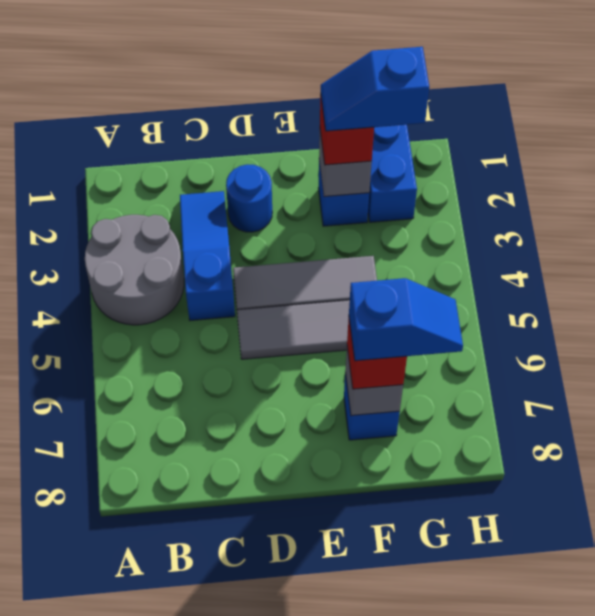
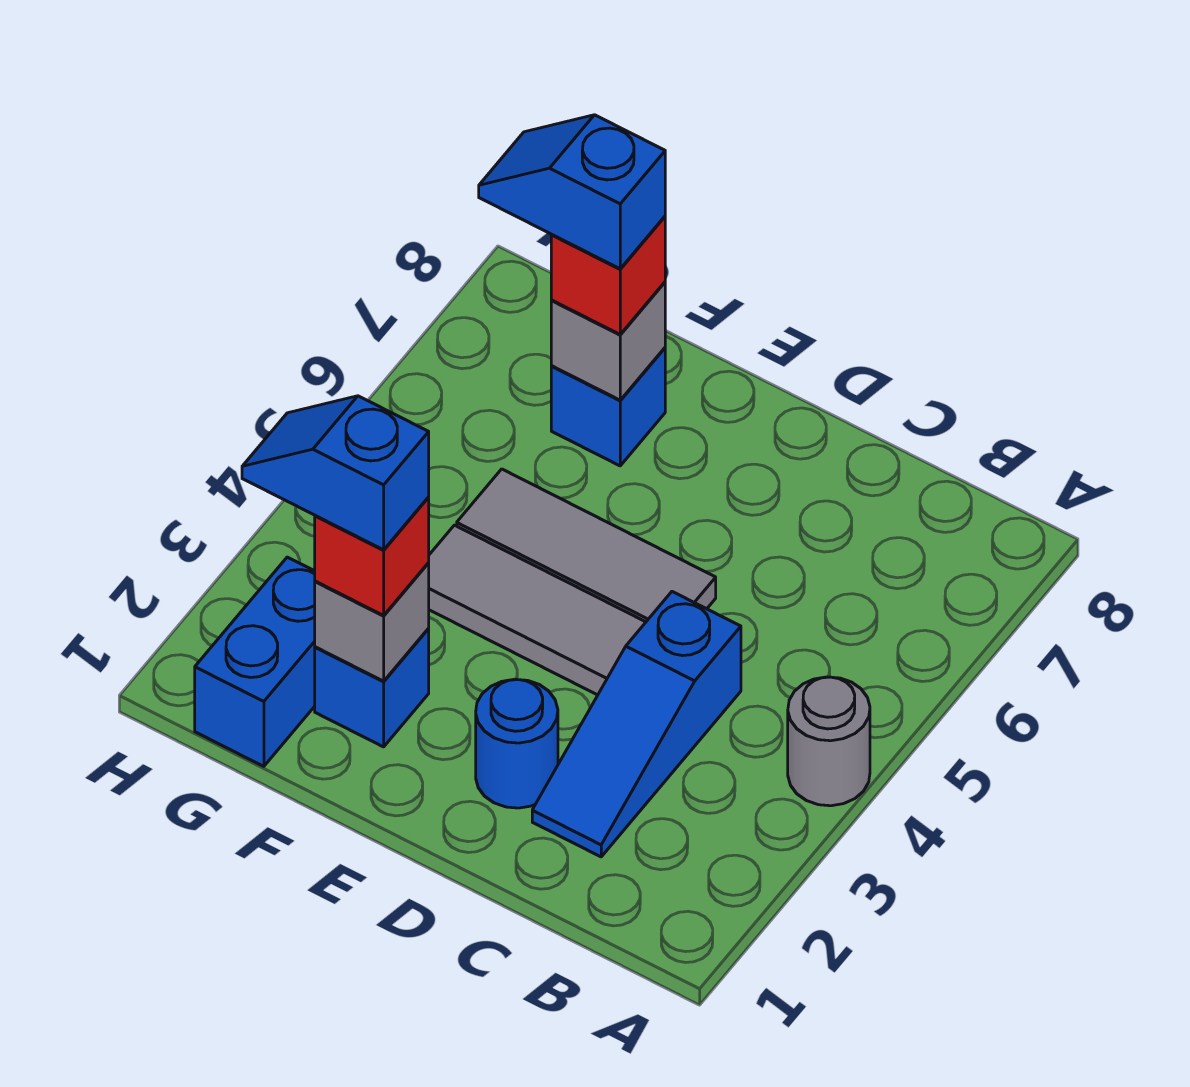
grey 2x2 round brick [85,215,184,325] -> grey 1x1 round brick [788,677,870,806]
blue 1x2 slope [321,47,429,131] -> blue 1x2 slope turned to [242,396,429,550]

